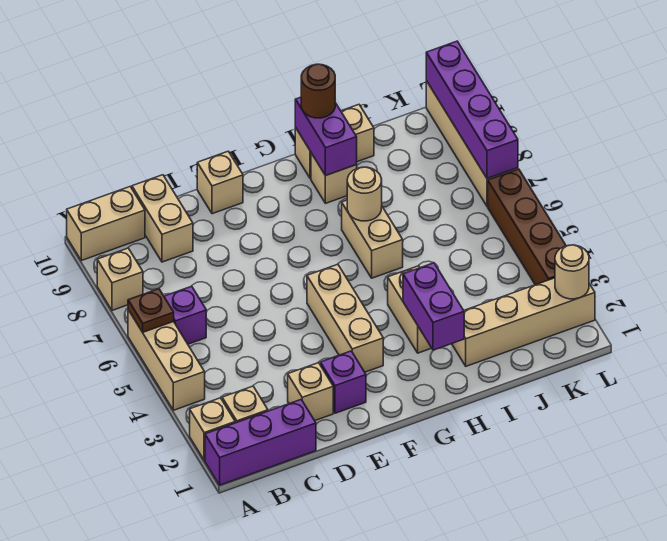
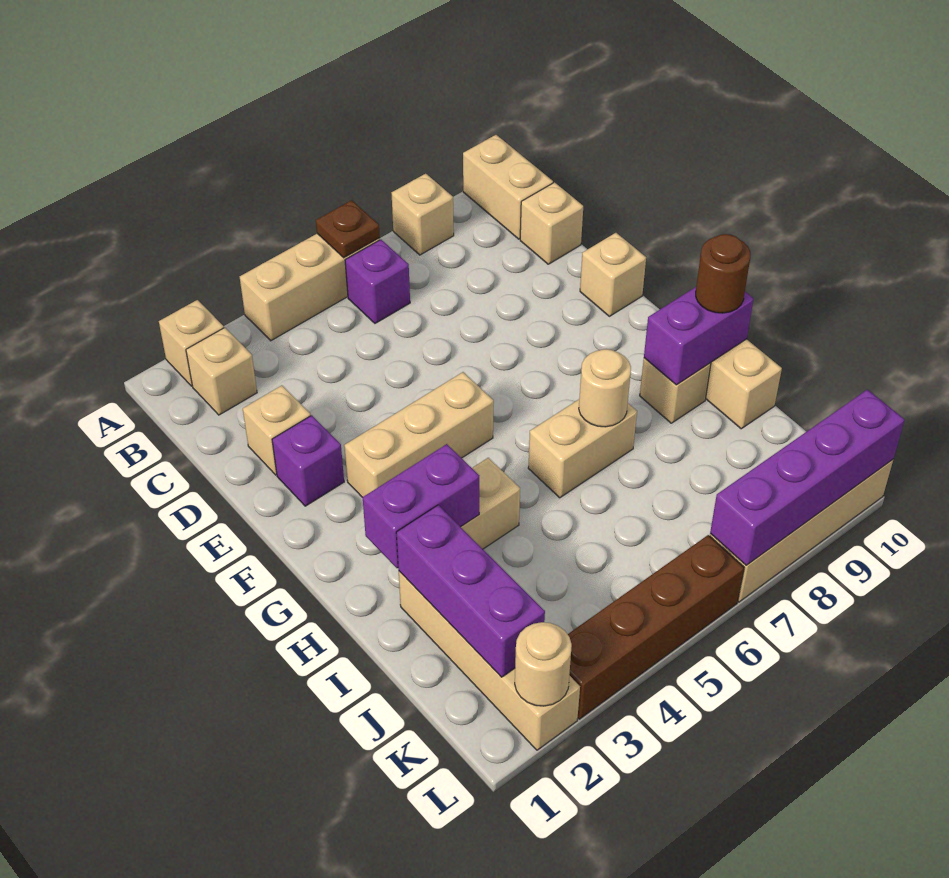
purple 1x3 brick [205,400,316,485] -> purple 1x3 brick moved to [396,505,545,677]
tan 1x2 brick [132,175,193,262] -> tan 1x1 brick [520,182,583,264]

